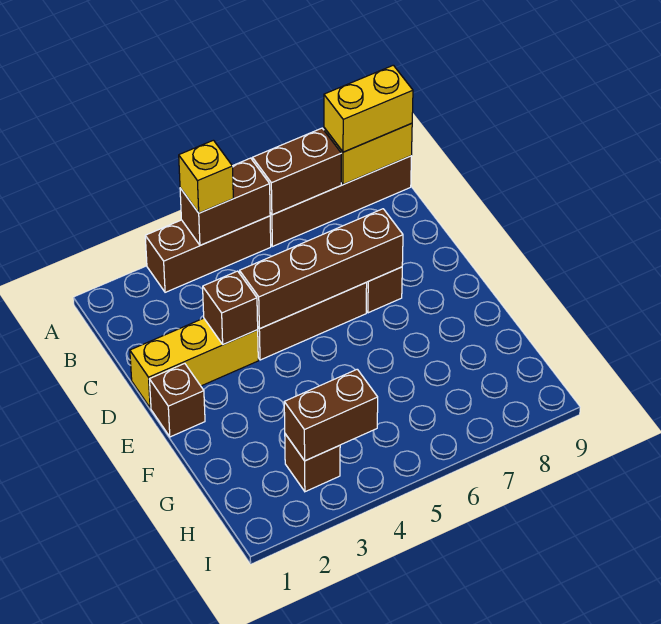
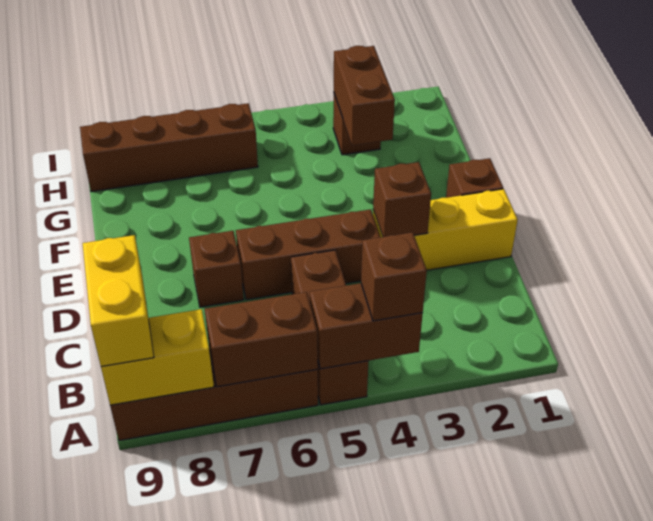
brown 1x3 brick [145,216,271,292] -> brown 1x3 brick turned to [291,250,369,405]
yellow 1x1 brick [179,140,233,213] -> brown 1x1 brick [361,232,427,321]
yellow 1x2 brick [324,65,413,152] -> yellow 1x2 brick turned to [83,235,154,367]
brown 1x4 brick [240,209,403,329] -> brown 1x4 brick moved to [80,103,258,192]
brown 1x2 brick [284,369,378,461] -> brown 1x2 brick turned to [334,46,395,145]

